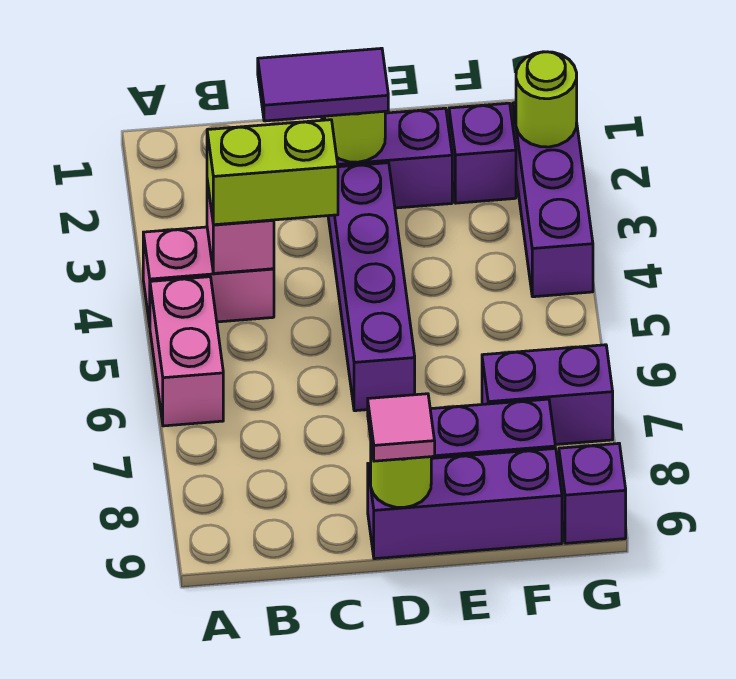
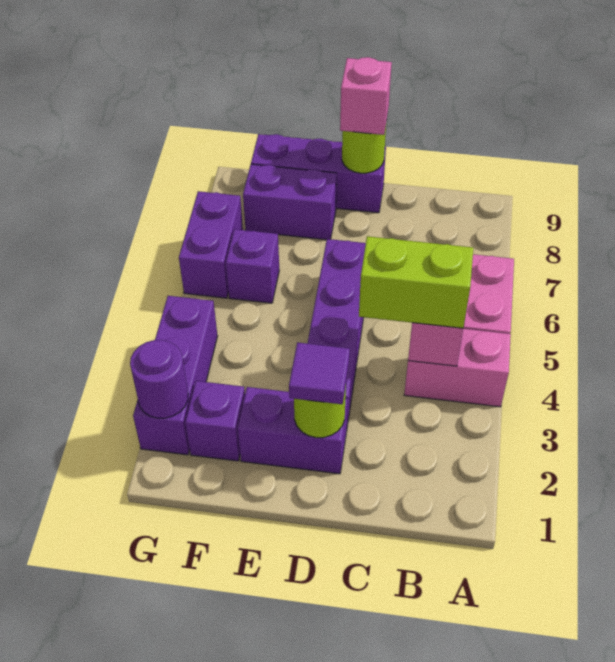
purple 1x2 tile [258,48,388,121] -> purple 1x1 tile [289,342,350,404]
pink 1x1 tile [368,394,435,461] -> pink 1x1 brick [340,57,392,135]
purple 1x2 brick [482,345,613,445] -> purple 1x2 brick turned to [179,191,243,298]
lime 1x1 round brick [516,52,577,147] -> purple 1x1 round brick [130,340,188,418]
purple 1x1 brick [559,443,626,543] -> purple 1x1 brick moved to [226,229,279,303]

